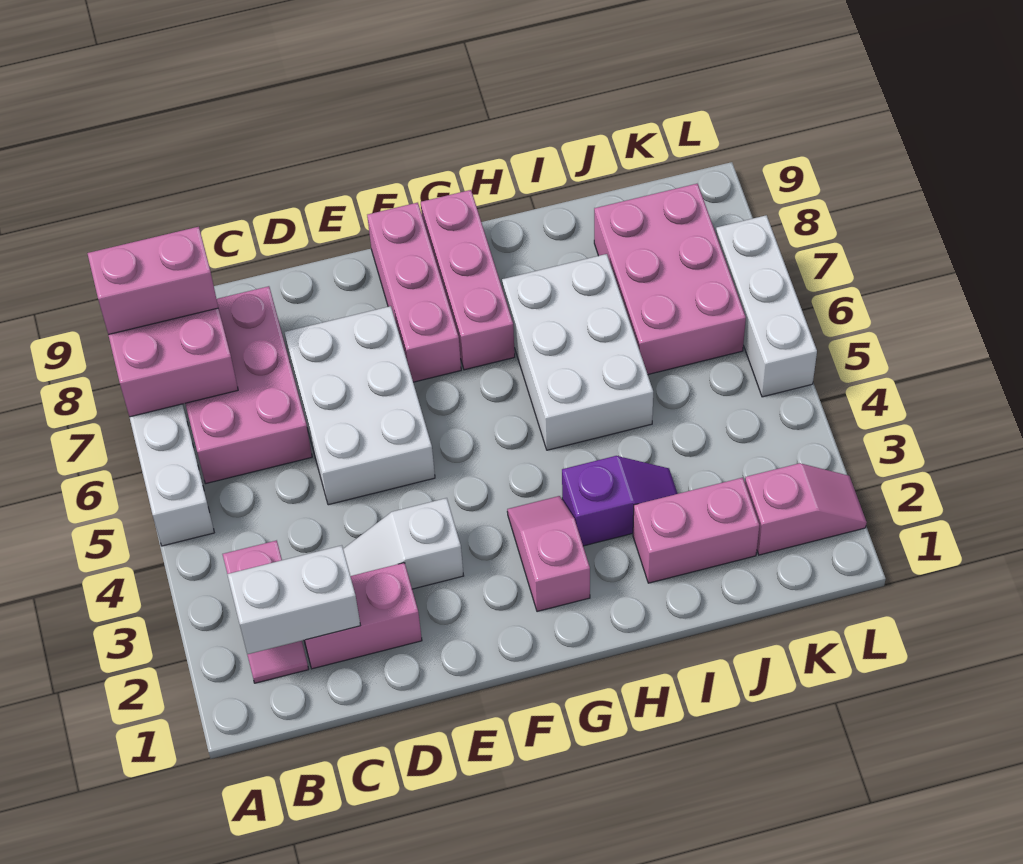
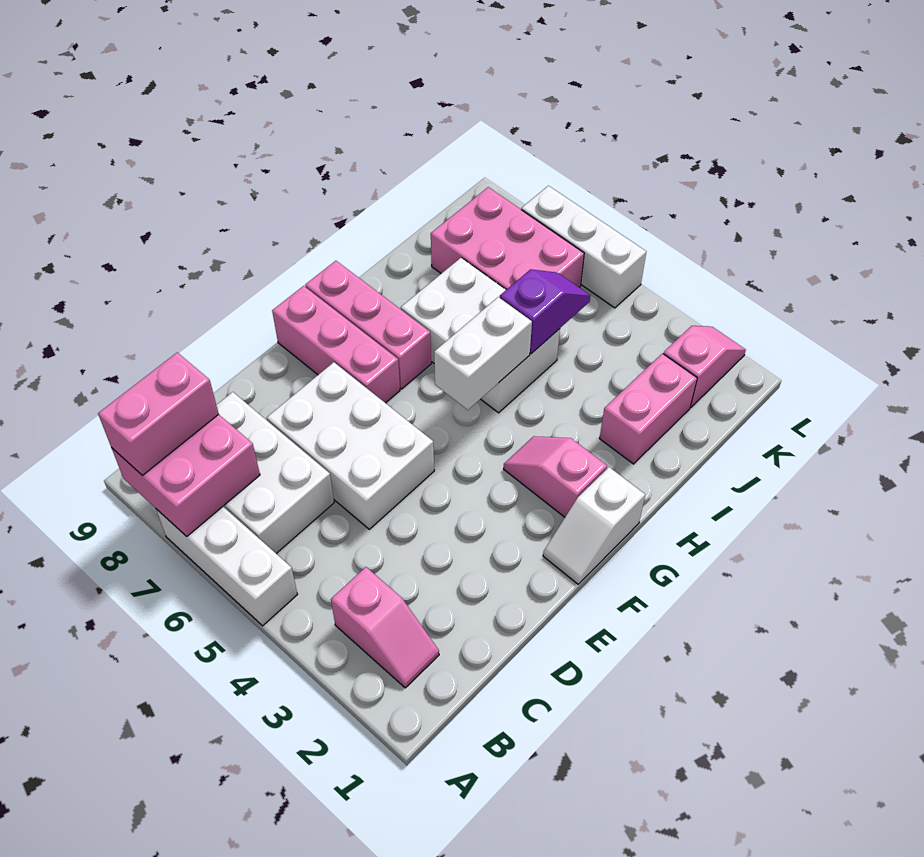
white 1x2 brick [227,545,360,654] -> white 1x2 brick moved to [434,297,532,410]
pink 2x3 brick [185,286,312,484] -> white 2x3 brick [216,392,334,554]
pink 1x2 brick [304,563,422,669] -> none
white 1x2 slope [343,498,464,589] -> white 1x2 slope moved to [543,467,645,584]
purple 1x2 slope [562,456,678,546] -> purple 1x2 slope moved to [500,269,590,354]

